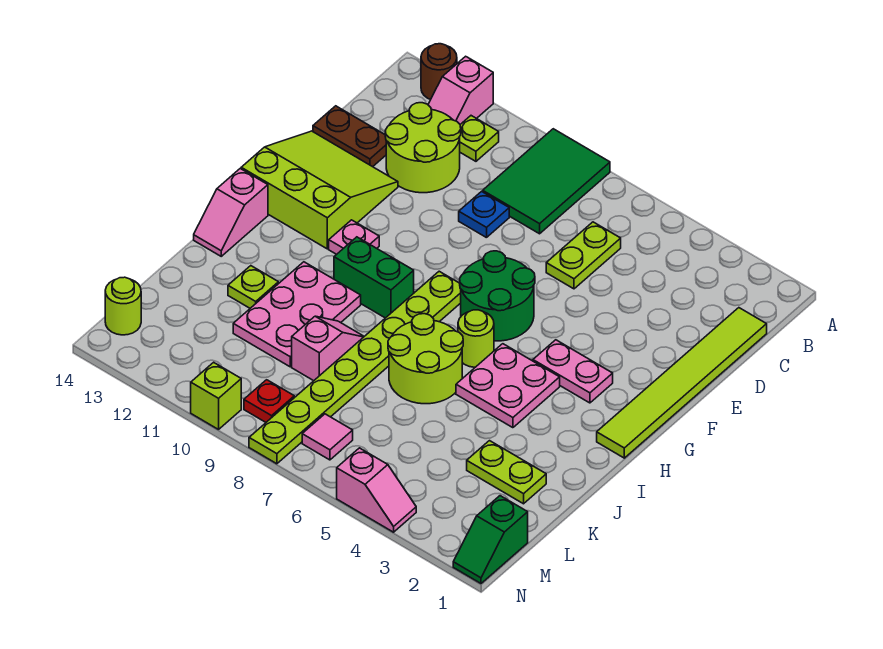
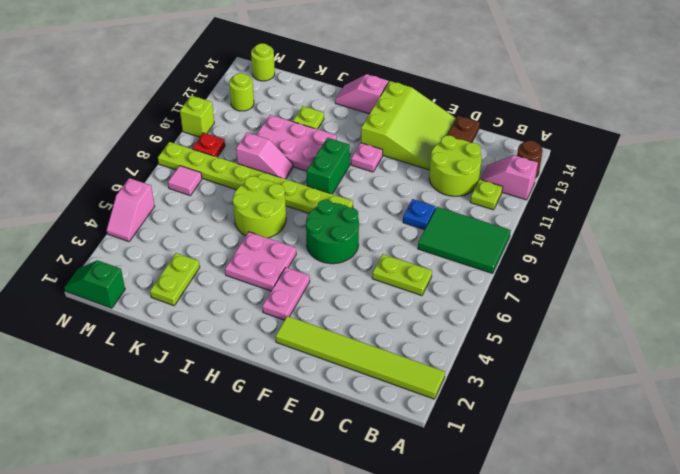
lime 1x6 tile [597,308,767,458] -> lime 1x6 tile moved to [276,316,445,399]
lime 1x1 round brick [458,310,494,367] -> lime 1x1 round brick moved to [229,73,254,111]

